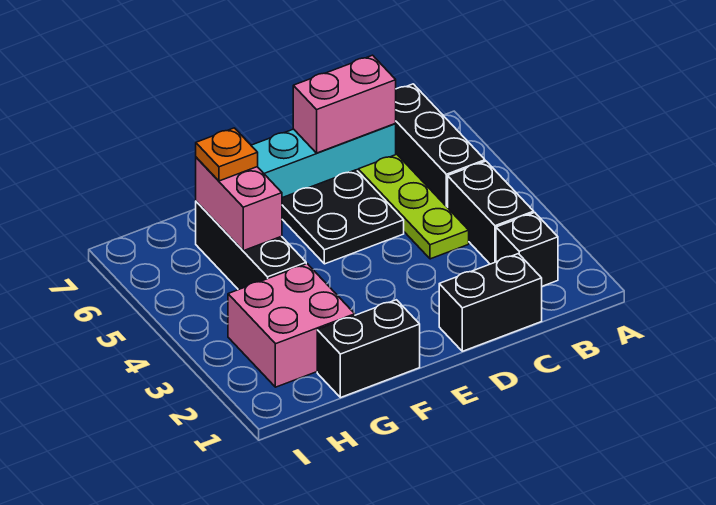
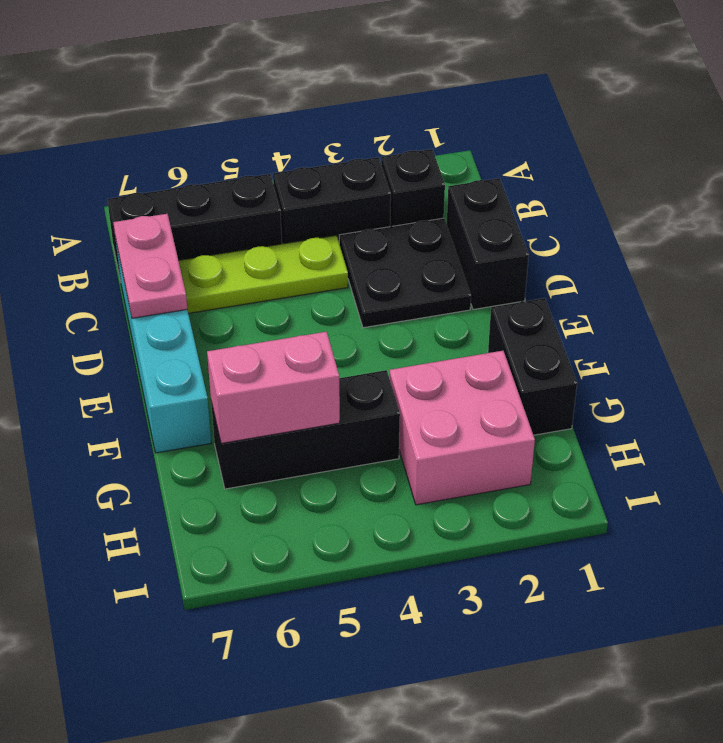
pink 1x2 brick [293,55,396,153] -> pink 1x2 plate [113,214,187,318]
black 2x2 plate [282,170,404,264] -> black 2x2 plate moved to [339,218,471,328]
orange 1x1 plate [196,128,258,181] -> none

